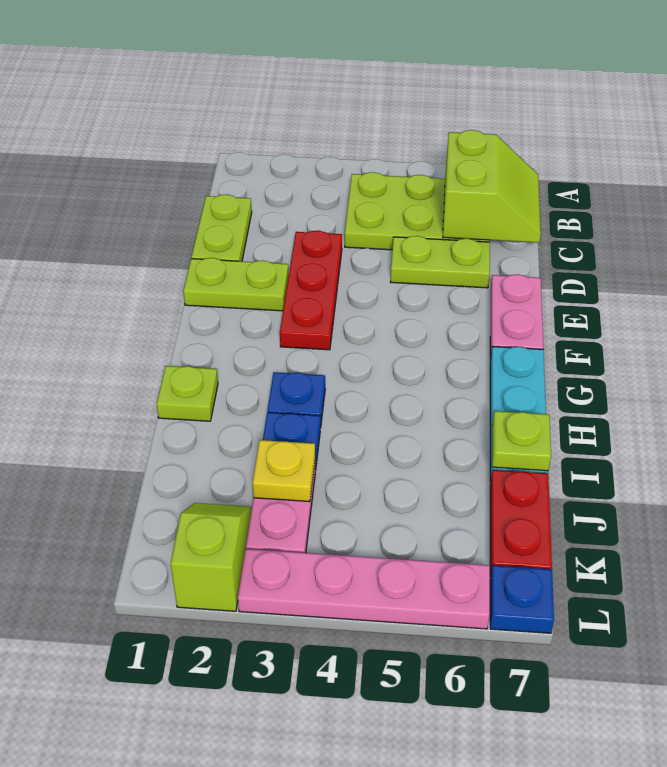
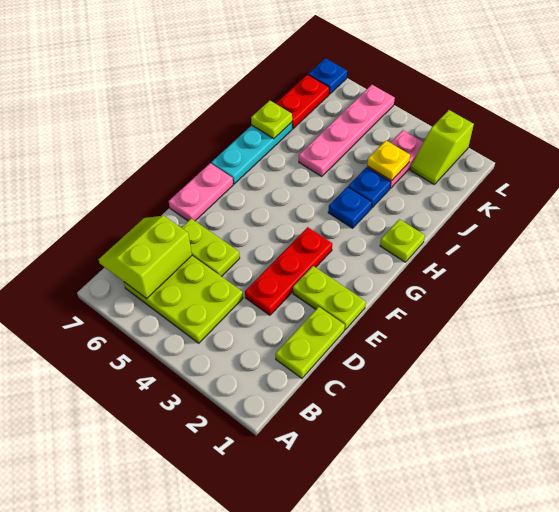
pink 1x4 plate [238,549,490,629] -> pink 1x4 plate turned to [299,85,395,176]

